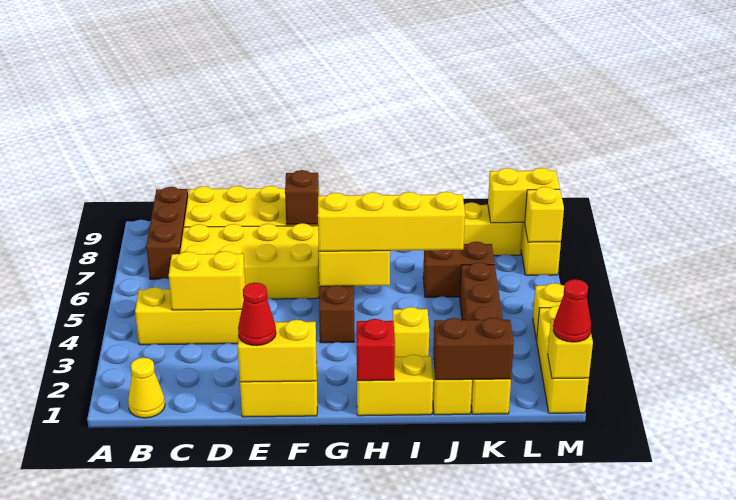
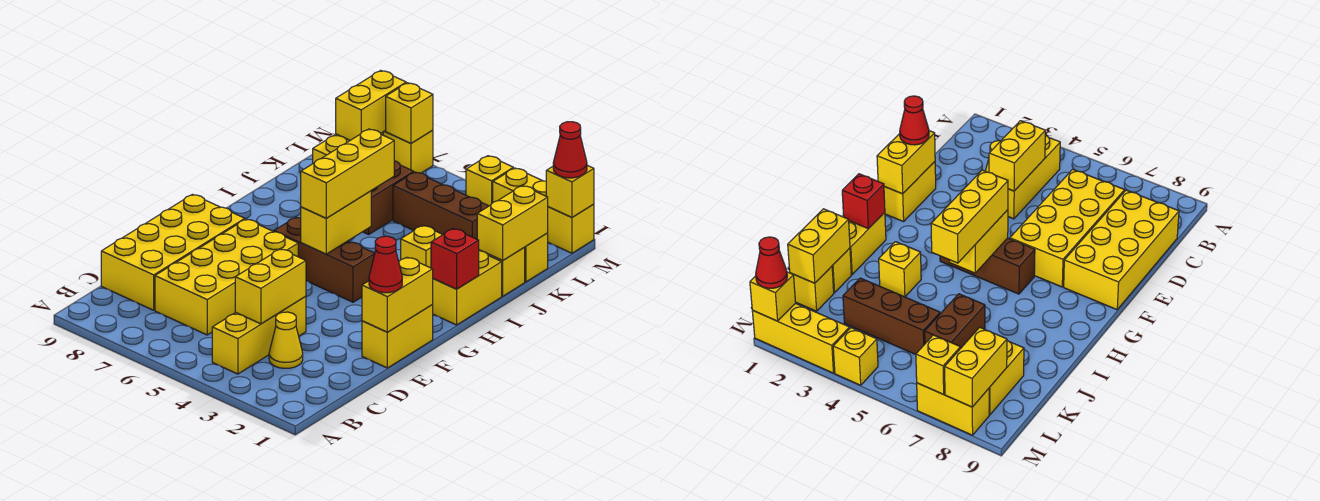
yellow 1x1 cone [128,357,165,418] -> yellow 1x1 cone moved to [269,312,303,368]
brown 1x3 brick [146,187,188,279] -> none
brown 1x1 brick [285,170,319,225] -> none
yellow 1x4 brick [318,192,465,251] -> yellow 1x3 brick [301,129,394,218]
brown 1x2 brick [433,318,514,380] -> yellow 1x2 brick [477,185,548,260]

